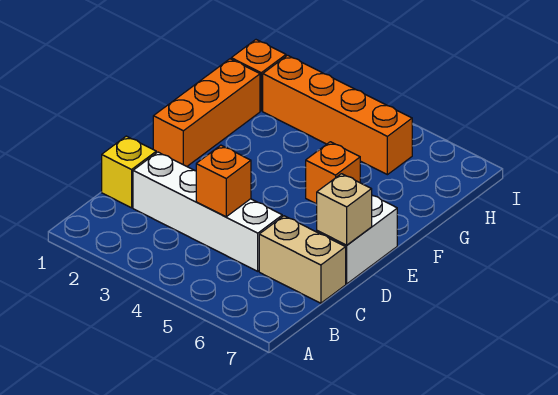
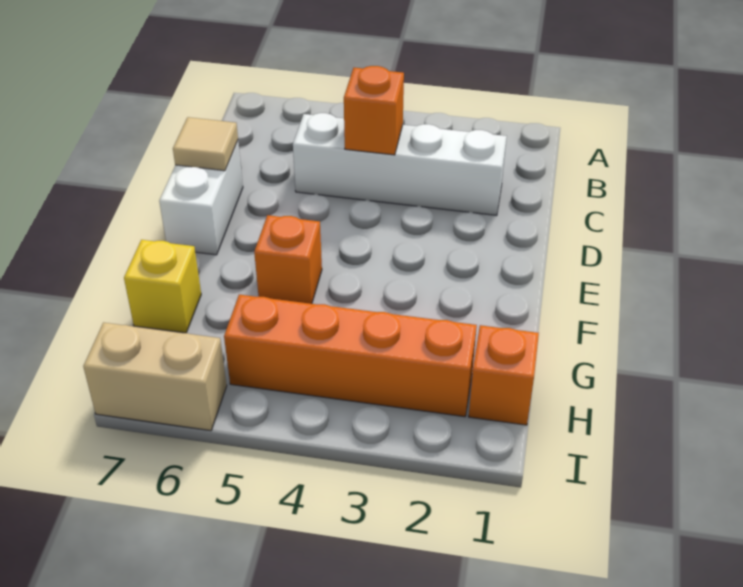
yellow 1x1 brick [102,136,156,208] -> yellow 1x1 brick moved to [124,240,201,333]
tan 1x2 brick [259,216,346,303] -> tan 1x2 brick moved to [83,323,227,431]
tan 1x1 brick [317,174,372,245] -> tan 1x1 tile [173,117,238,171]
orange 1x3 brick [153,59,260,166] -> none

